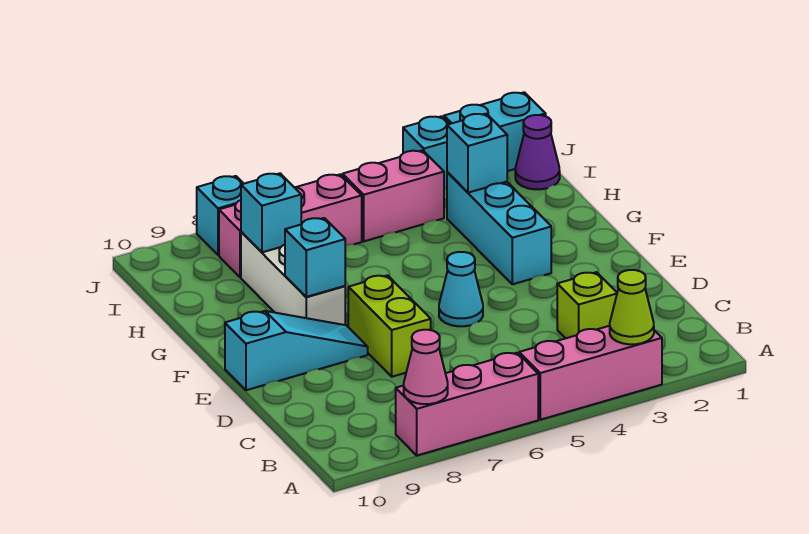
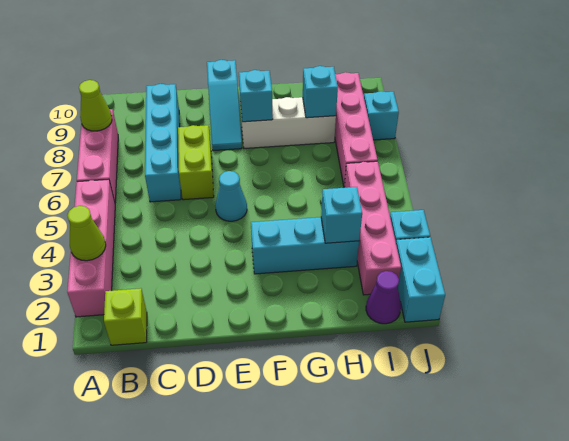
pink 1x3 brick [519,326,662,420] -> pink 1x4 brick [67,179,115,317]
pink 1x1 cone [404,330,448,404] -> lime 1x1 cone [79,80,112,131]
lime 1x1 brick [557,272,617,338] -> lime 1x1 brick moved to [104,288,147,345]
none -> cyan 1x4 brick [145,84,181,202]
lime 1x2 brick [348,275,431,377] -> lime 1x2 brick turned to [178,125,214,200]
pink 1x2 brick [343,150,444,241] -> pink 1x4 brick [344,161,401,295]
pink 1x3 brick [219,174,362,277] -> pink 1x4 brick [335,72,378,186]

